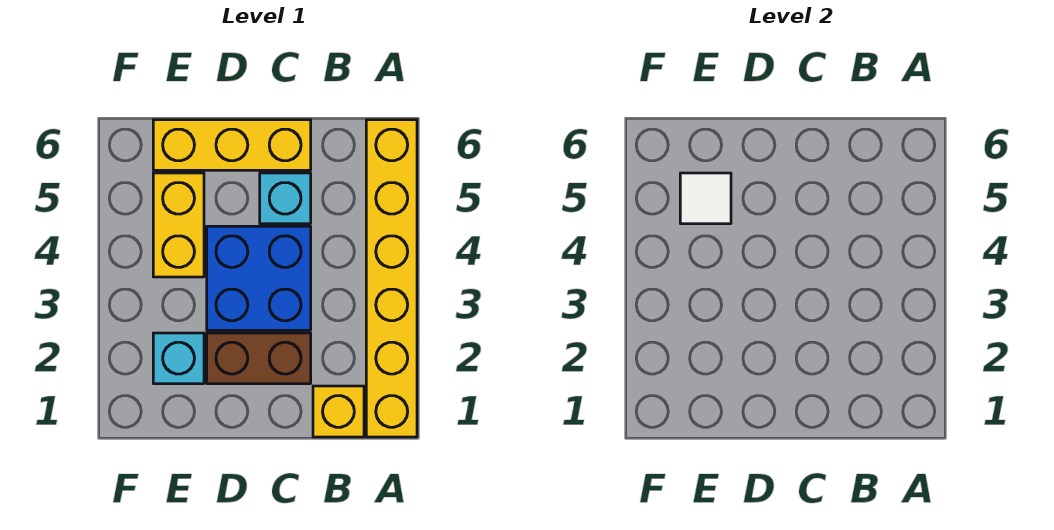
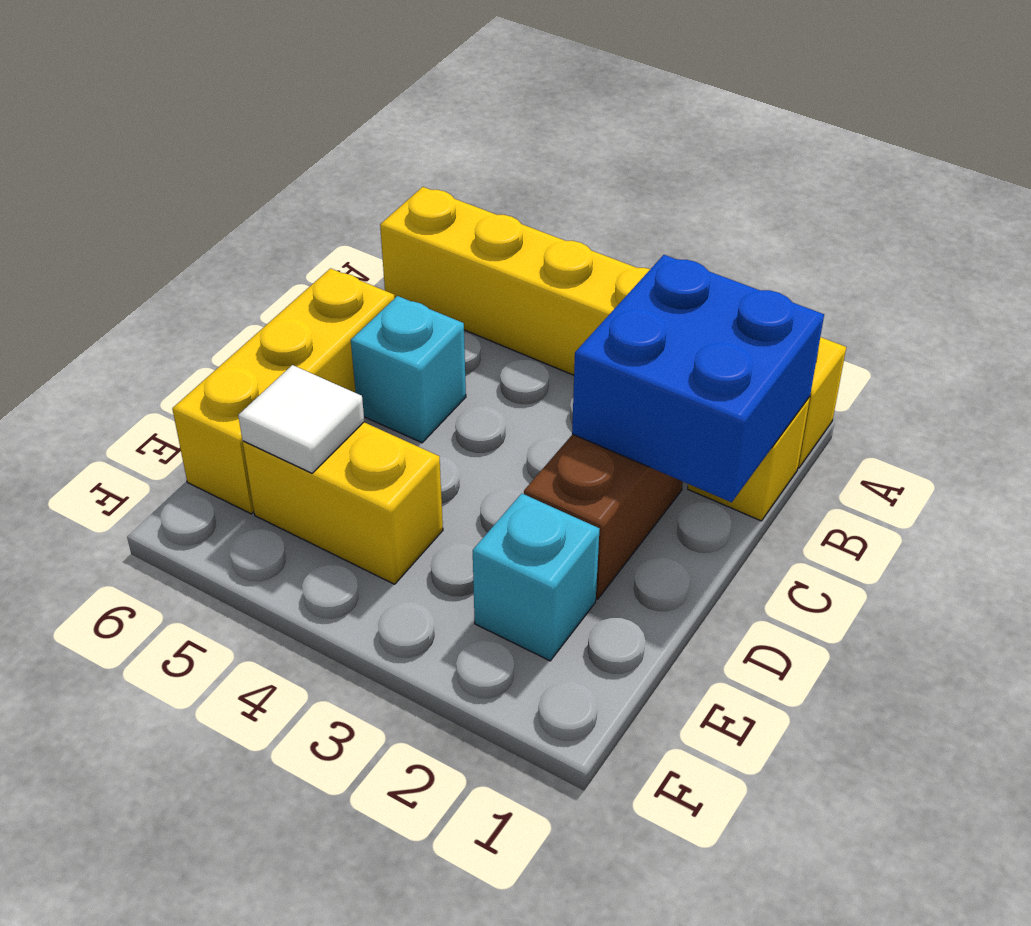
blue 2x2 brick [207,226,311,330] -> blue 2x2 brick moved to [572,255,824,502]

